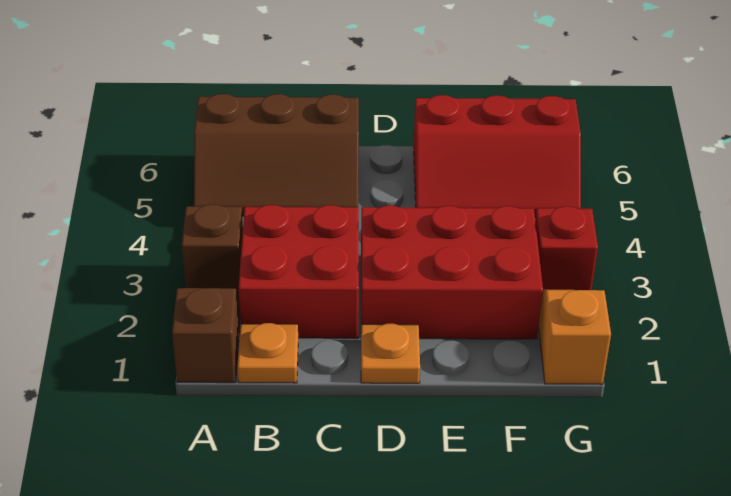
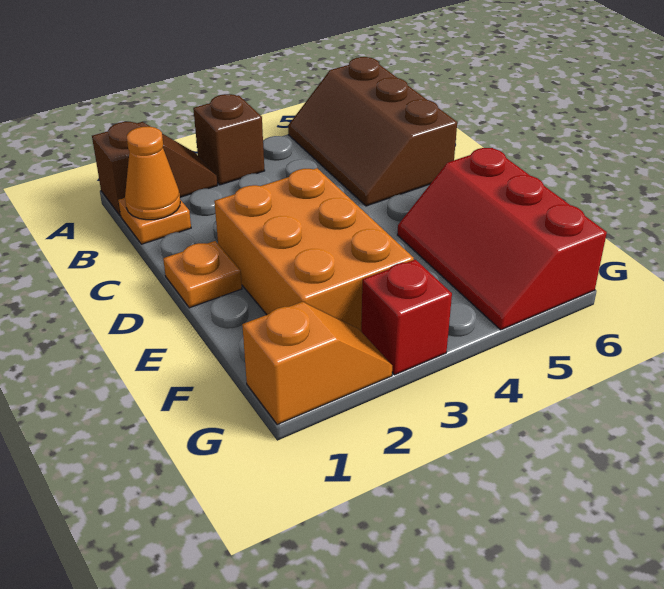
none -> orange 1x1 cone [125,127,180,220]
red 2x2 brick [239,205,359,338] -> none
red 2x3 brick [361,205,543,339] -> orange 2x3 brick [214,168,414,331]

